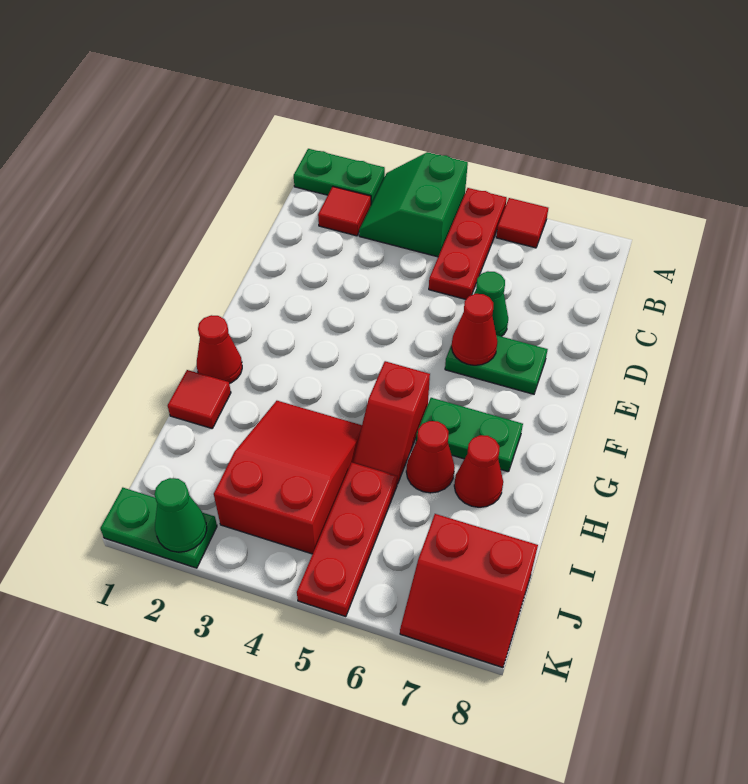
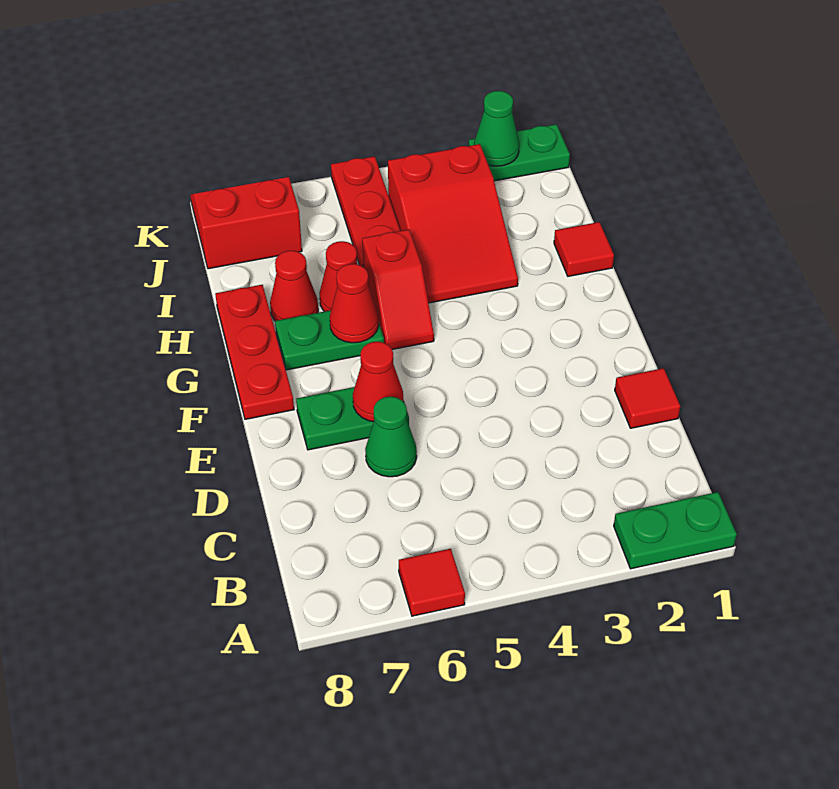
green 2x2 slope [359,152,468,257] -> none
red 1x3 plate [429,188,507,299] -> red 1x3 plate moved to [215,285,294,419]
red 1x1 tile [318,187,371,236] -> red 1x1 tile moved to [615,368,680,428]
red 1x1 cone [197,315,242,384] -> red 1x1 cone moved to [330,264,379,343]
red 1x2 slope [353,361,430,484] -> red 1x2 slope turned to [362,230,434,349]

